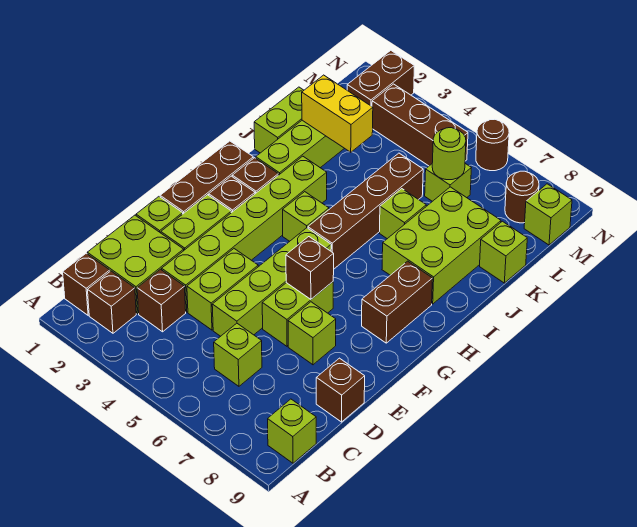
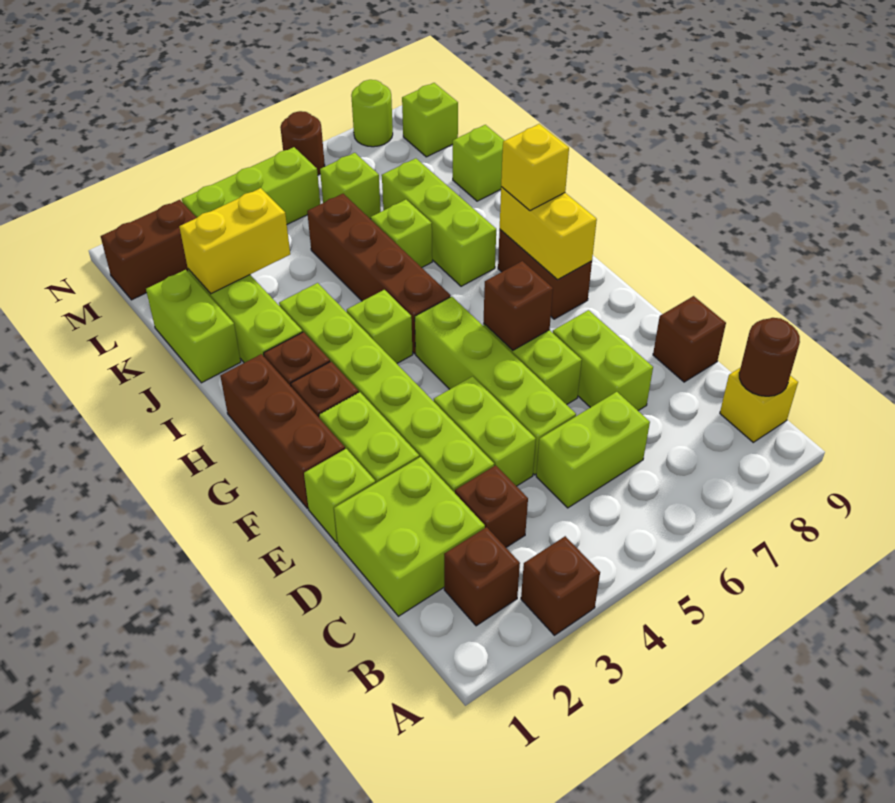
brown 1x1 brick [63,253,110,315] -> brown 1x1 brick moved to [521,536,600,635]
lime 1x1 brick [268,399,316,463] -> yellow 1x1 brick [720,368,798,442]
lime 1x1 brick [214,323,262,386] -> lime 1x2 brick [536,392,650,508]
lime 1x1 brick [288,302,336,365] -> lime 1x2 brick [553,310,653,411]
none -> yellow 1x2 brick [500,187,597,279]
none -> yellow 1x1 brick [501,124,569,211]
lime 2x3 brick [382,187,501,304] -> lime 1x3 brick [382,158,496,286]
lime 1x1 round brick [432,128,466,180] -> lime 1x1 round brick moved to [351,80,393,147]
brown 1x2 brick [347,50,414,106] -> brown 1x2 brick turned to [101,200,197,300]
brown 1x3 brick [372,84,468,166] -> lime 1x3 brick [182,147,320,224]
brown 1x1 round brick [505,171,539,223] -> brown 1x1 round brick moved to [739,318,800,396]

